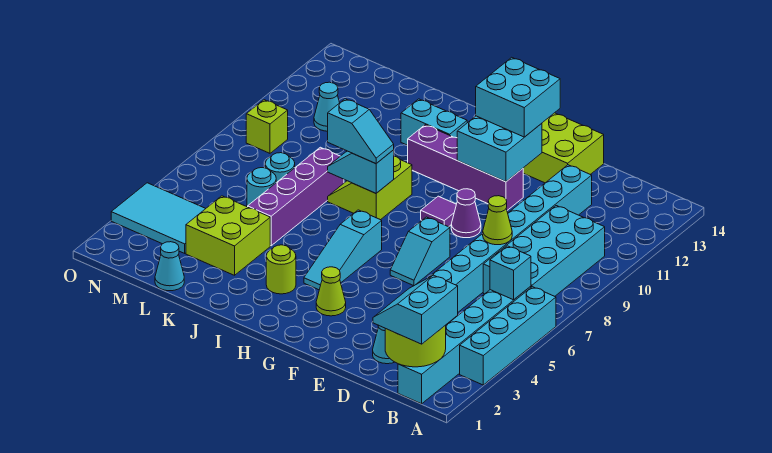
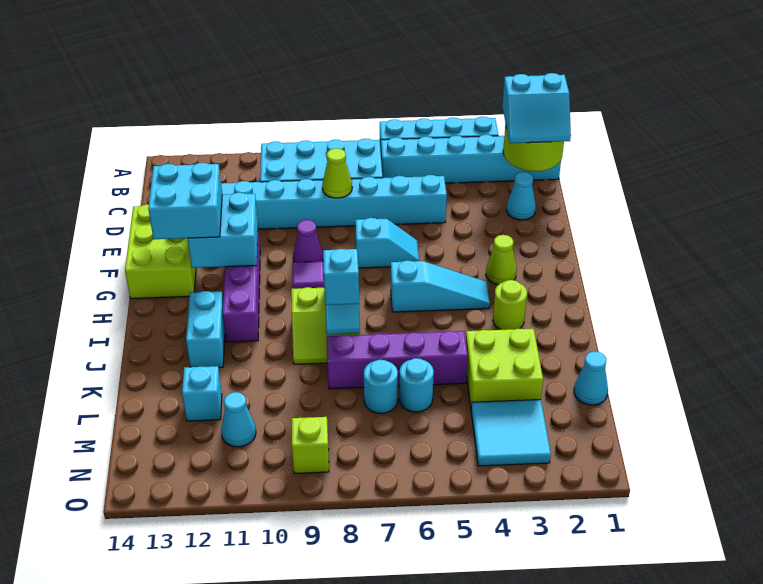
cyan 1x1 brick [490,246,531,300] -> cyan 1x1 brick moved to [182,366,222,421]
cyan 2x3 tile [111,183,206,253] -> cyan 2x2 tile [471,400,551,466]

